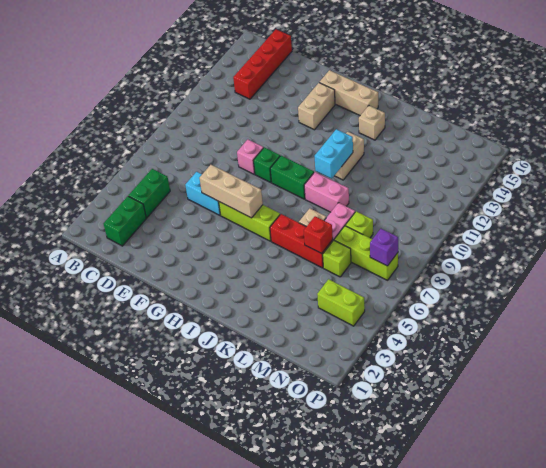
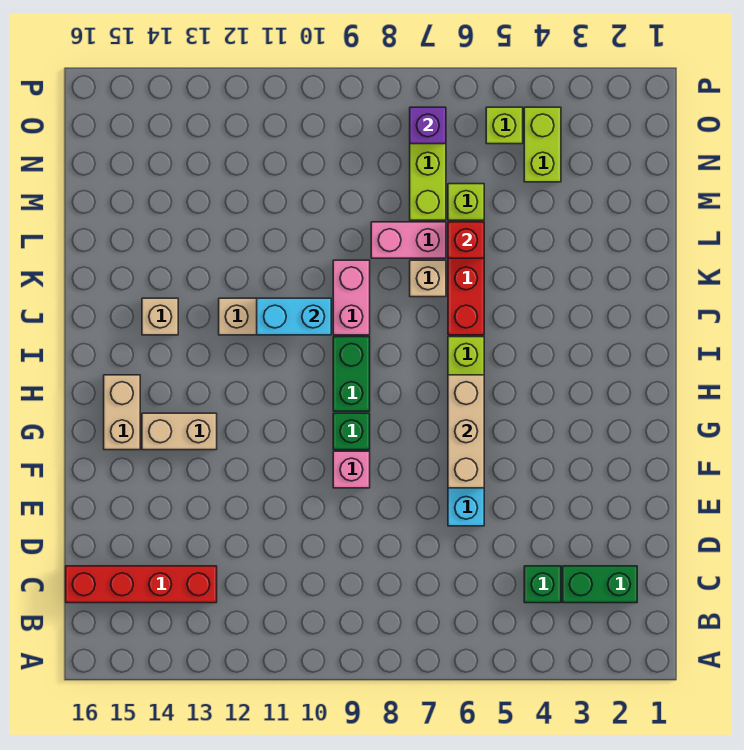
green 1x2 brick [129,169,170,218] -> green 1x1 brick [524,566,561,603]
tan 1x3 brick [319,70,378,116] -> tan 1x2 brick [104,375,140,450]
lime 1x1 brick [345,211,373,238] -> lime 1x1 brick moved to [486,107,523,144]

